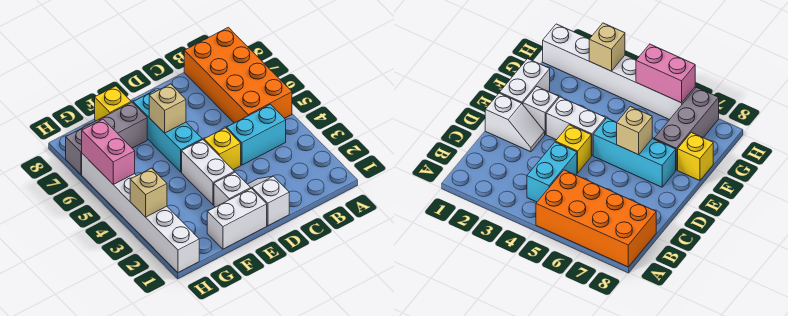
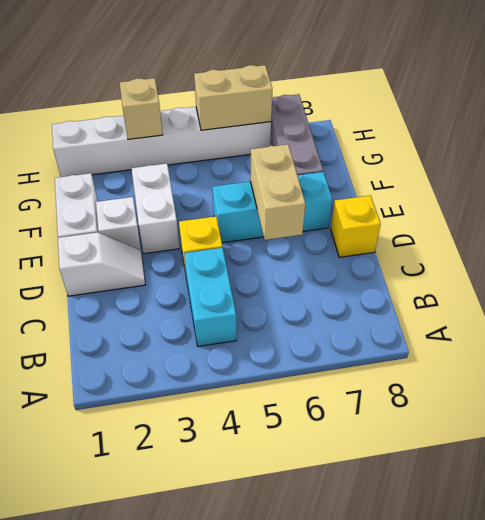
orange 2x4 brick [184,27,292,123] -> none
white 1x2 brick [182,140,234,205] -> white 1x2 brick turned to [131,164,180,254]
tan 1x1 brick [149,84,186,133] -> tan 1x2 brick [250,144,305,240]
yellow 1x1 brick [95,86,131,121] -> yellow 1x1 brick moved to [331,195,381,257]
pink 1x2 brick [82,119,135,185] -> tan 1x2 brick [194,65,272,130]

